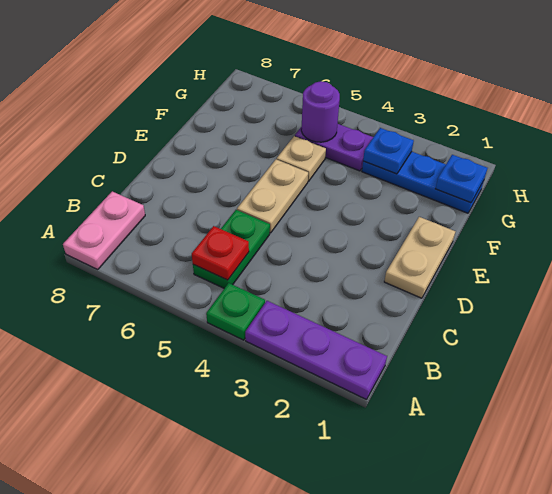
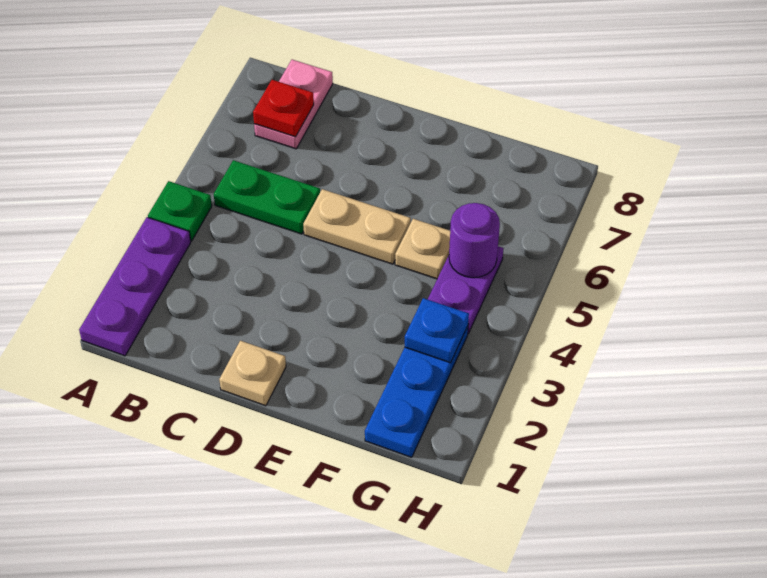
pink 1x2 plate [63,191,145,269] -> pink 1x2 plate turned to [254,60,333,149]
red 1x1 plate [192,226,249,280] -> red 1x1 plate moved to [253,80,314,137]
tan 1x2 plate [384,217,456,298] -> tan 1x1 plate [219,341,286,406]
blue 1x1 plate [435,155,487,203] -> none

